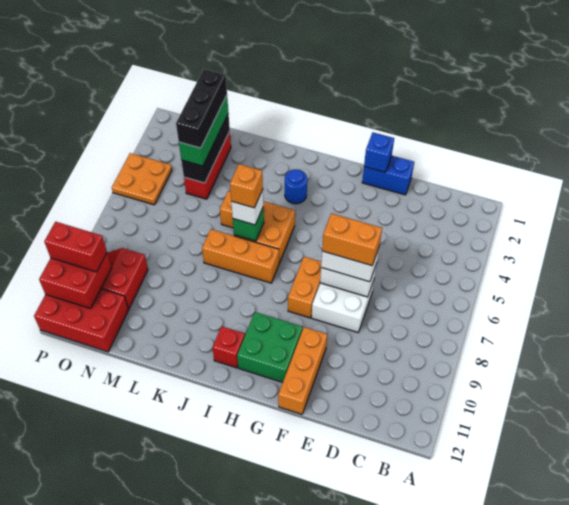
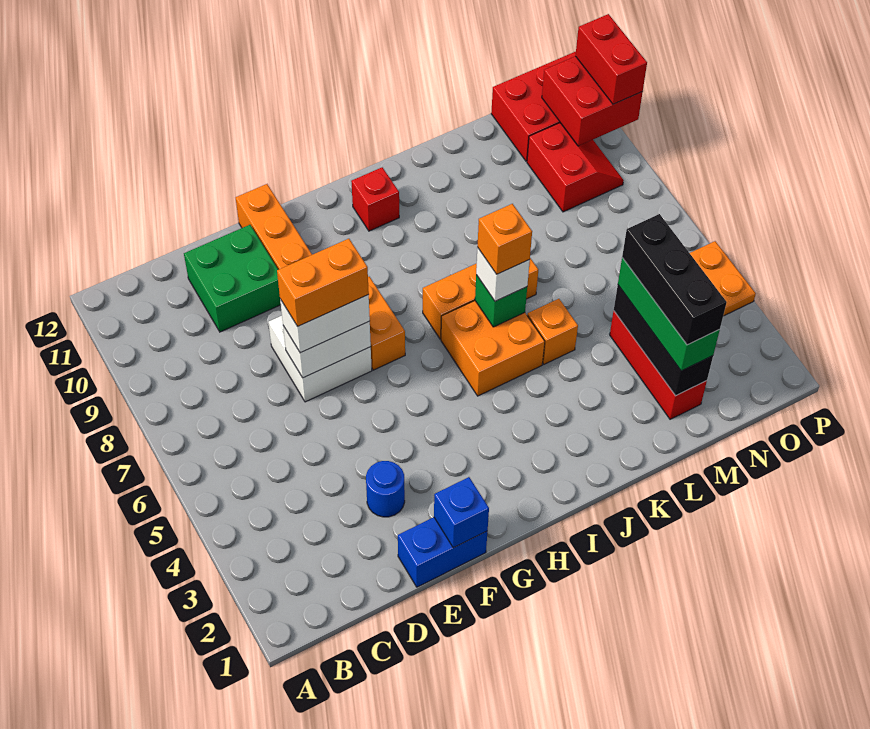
green 2x2 brick [237,312,302,382] -> green 2x2 brick moved to [184,225,281,332]
blue 1x1 round brick [285,169,307,204] -> blue 1x1 round brick moved to [366,461,405,517]
red 1x2 brick [44,222,107,272] -> red 1x2 brick turned to [575,14,647,104]

